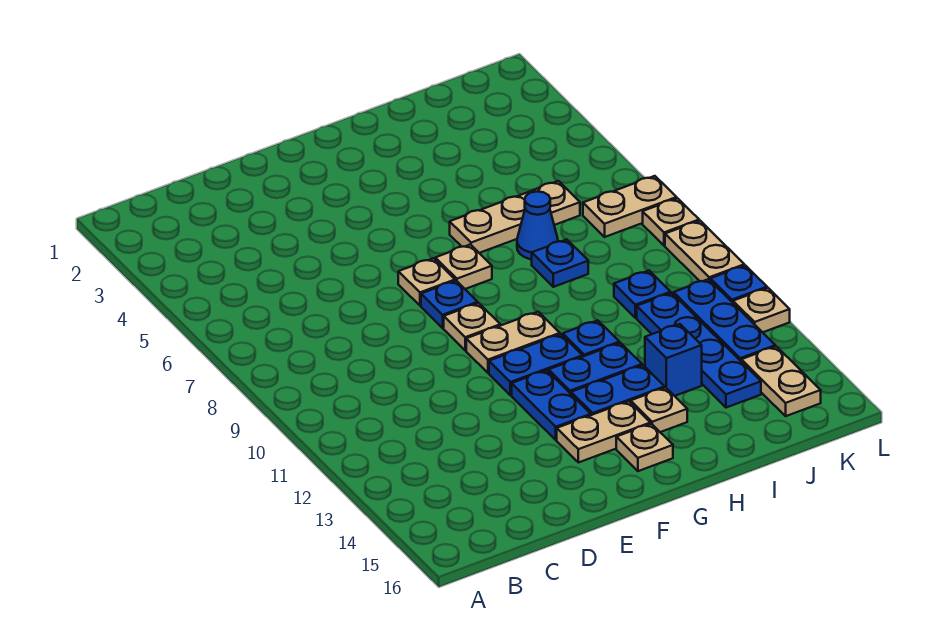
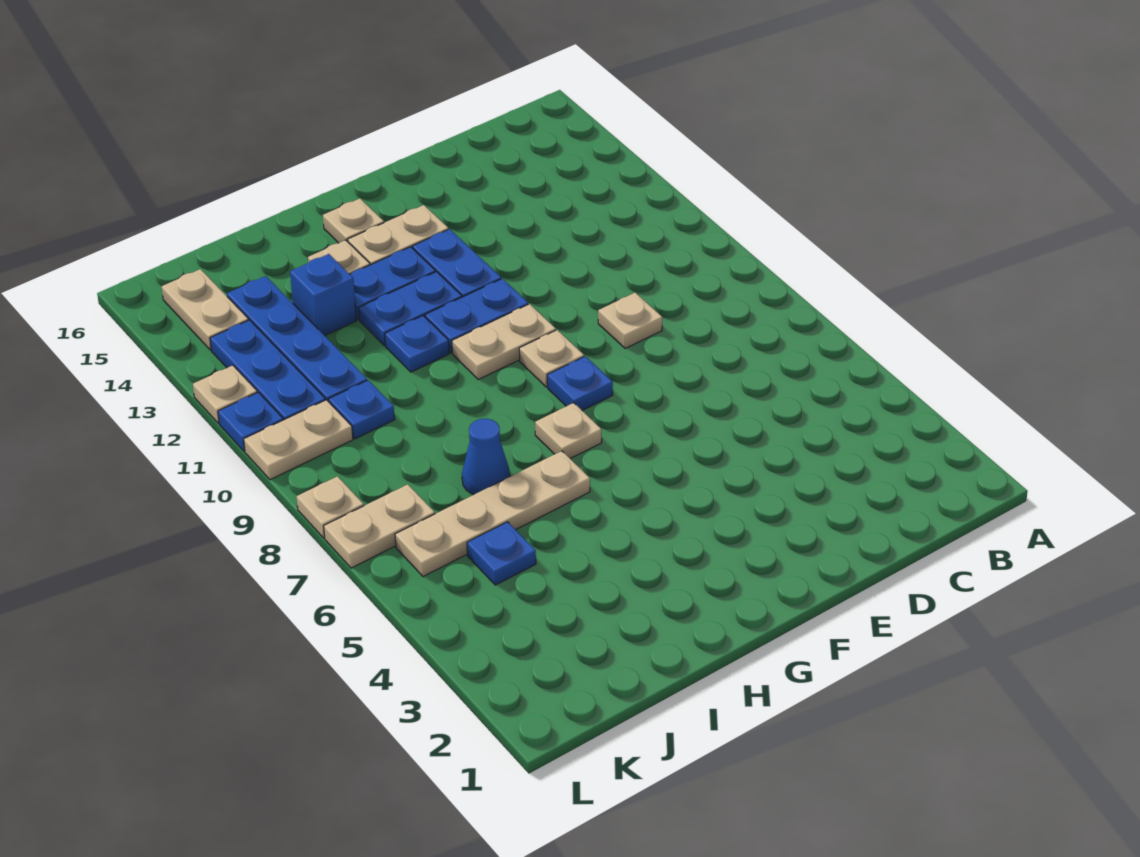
tan 1x1 plate [398,258,455,306] -> tan 1x1 plate moved to [598,293,662,348]
tan 1x3 plate [450,181,580,253] -> tan 1x4 plate [395,451,590,577]
blue 1x1 plate [532,239,588,287] -> blue 1x1 plate moved to [467,522,536,585]
tan 1x2 plate [665,221,744,281] -> tan 1x2 plate turned to [244,400,353,480]

